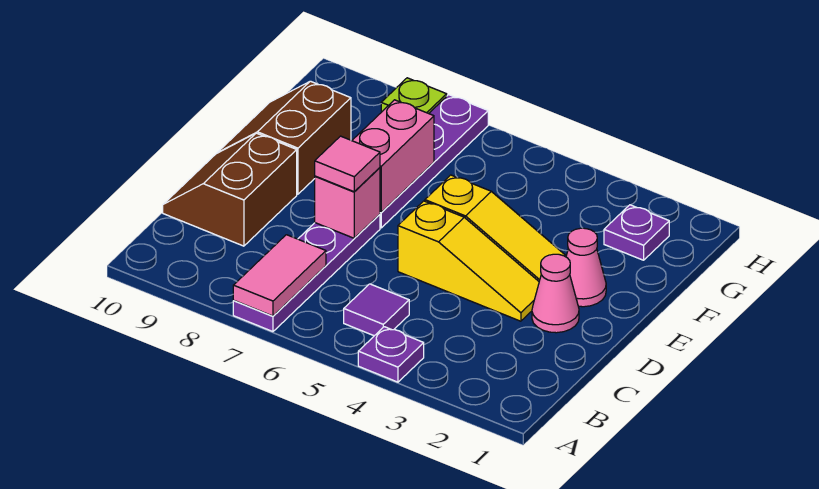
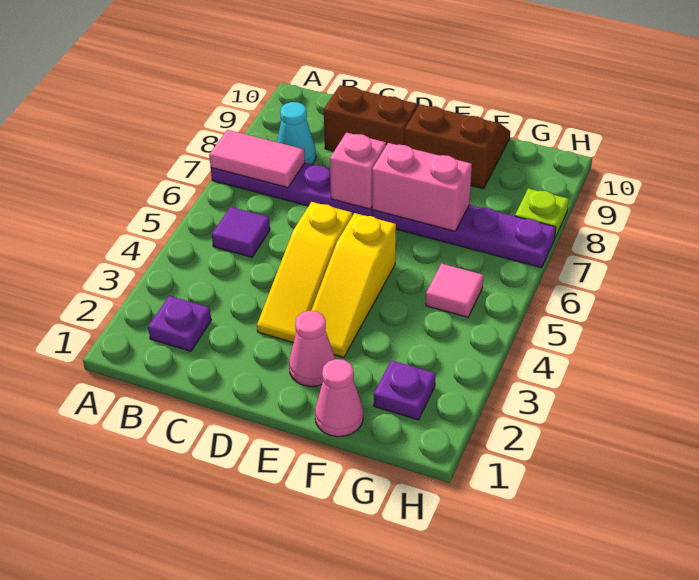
purple 1x1 plate [358,327,424,382] -> purple 1x1 plate moved to [148,296,211,351]
none -> cyan 1x1 cone [277,102,316,164]
pink 1x1 cone [532,254,579,333] -> pink 1x1 cone moved to [315,359,363,437]
pink 1x1 tile [315,136,380,192] -> pink 1x1 tile moved to [426,264,484,317]

